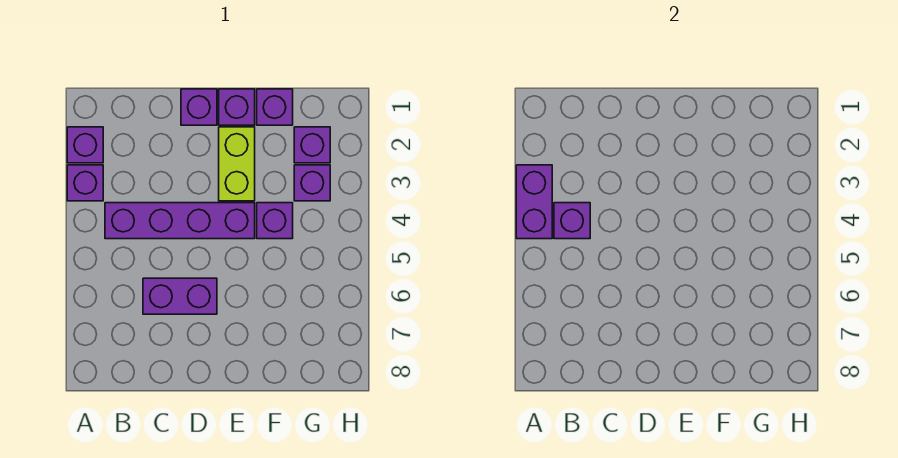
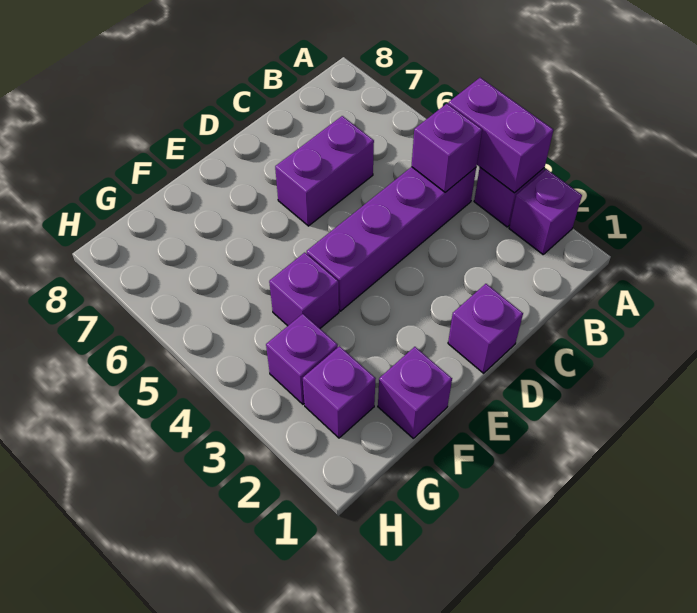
purple 1x1 brick [219,89,255,125] -> none
lime 1x2 brick [219,127,255,201] -> none

